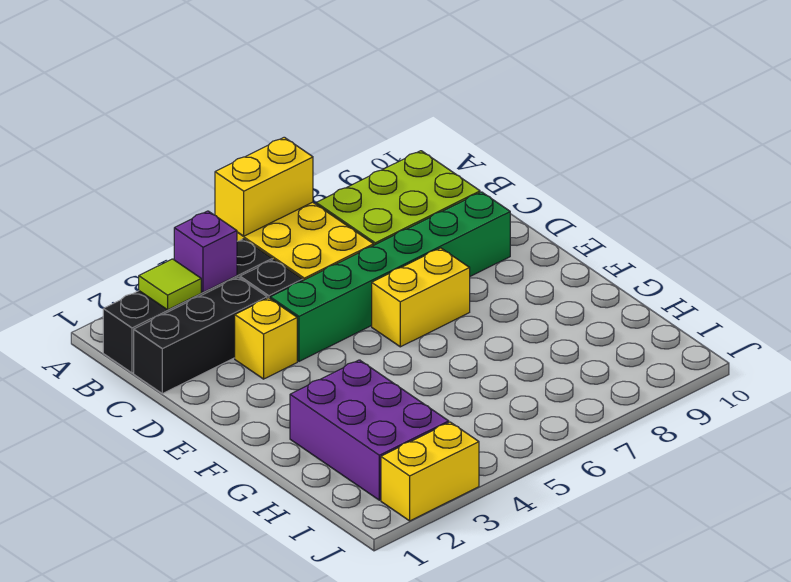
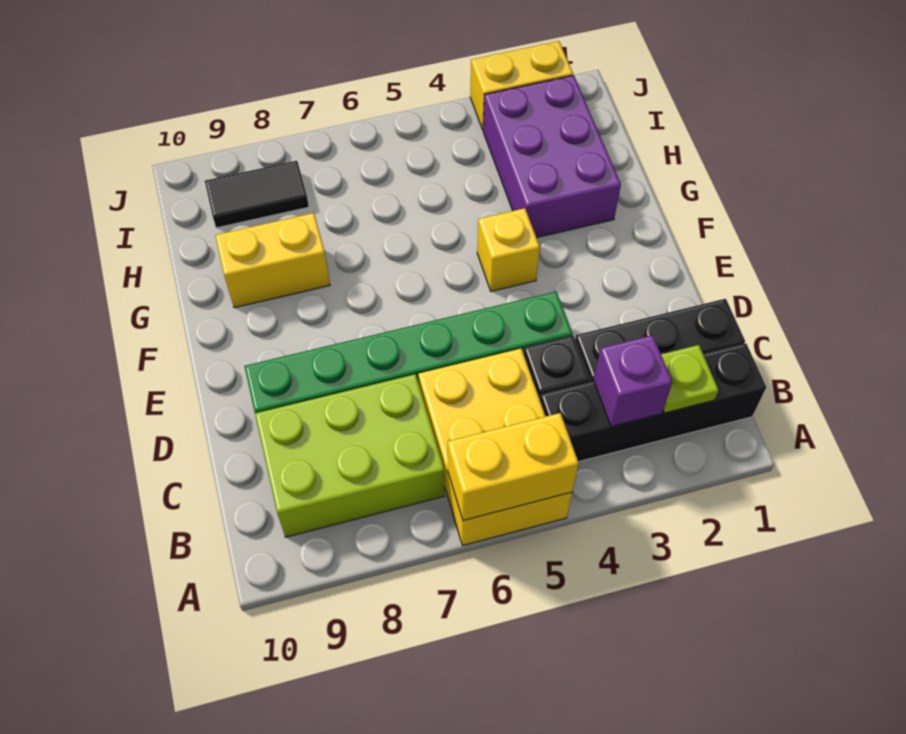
lime 1x1 tile [139,259,201,310] -> lime 1x1 plate [661,345,719,413]
yellow 1x1 brick [235,298,297,379] -> yellow 1x1 brick moved to [477,208,540,291]
yellow 1x2 brick [372,248,470,347] -> yellow 1x2 brick moved to [215,213,330,308]
none -> black 1x2 tile [205,161,309,228]

